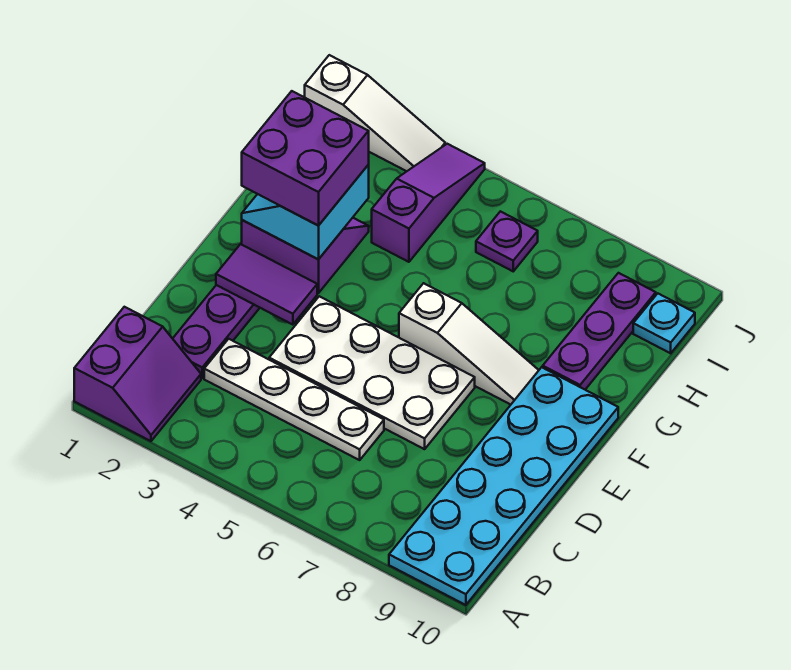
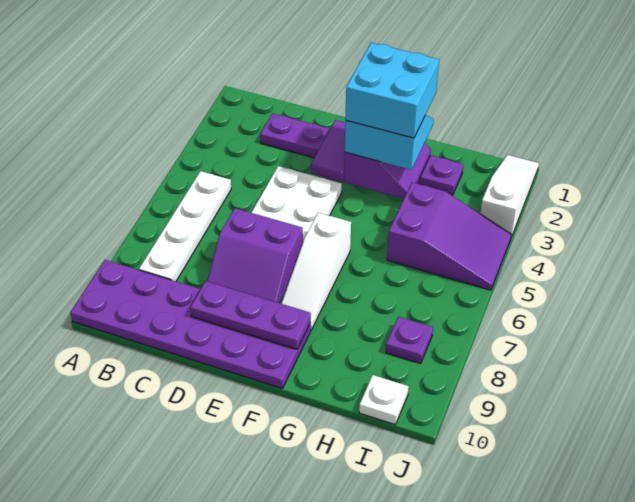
purple 2x2 slope [74,307,201,441] -> purple 2x2 slope moved to [208,208,303,303]
cyan 2x6 plate [389,367,618,605] -> purple 2x6 plate [70,260,311,389]
white 1x4 plate [204,339,384,460] -> white 1x4 plate moved to [139,171,231,281]
purple 2x2 brick [242,91,369,226] -> cyan 2x2 brick [345,43,439,138]
purple 1x3 plate [543,273,656,390] -> purple 1x3 plate moved to [190,281,311,349]
purple 1x3 slope [372,144,485,262] -> purple 2x3 slope [387,182,511,290]
purple 1x1 plate [476,211,538,271] -> purple 1x1 plate moved to [386,317,433,364]
cyan 1x1 plate [633,294,695,353] -> white 1x1 plate [359,375,409,424]
white 1x3 slope [305,55,445,171] -> white 1x3 slope turned to [480,155,539,237]

